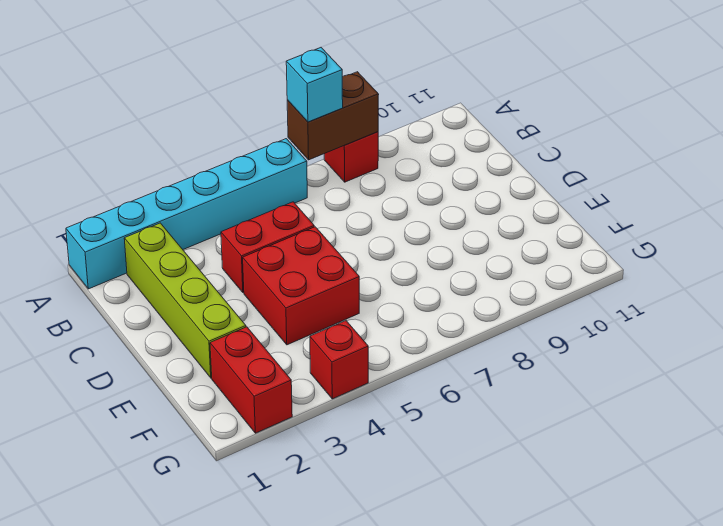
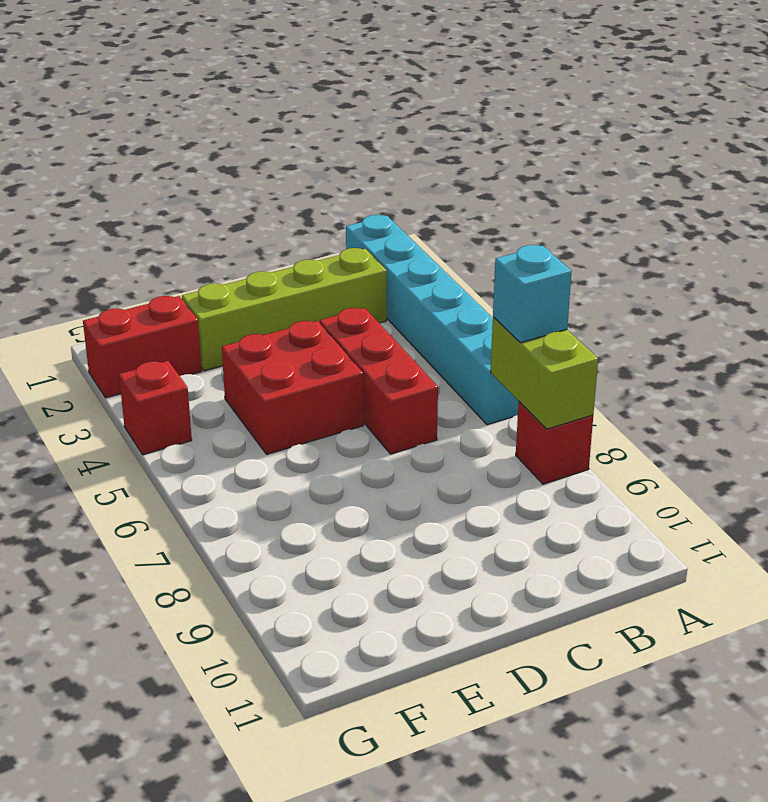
brown 1x2 brick [287,72,379,160] -> lime 1x2 brick [491,317,598,429]
red 1x2 brick [221,202,314,293] -> red 1x3 brick [320,308,438,454]

